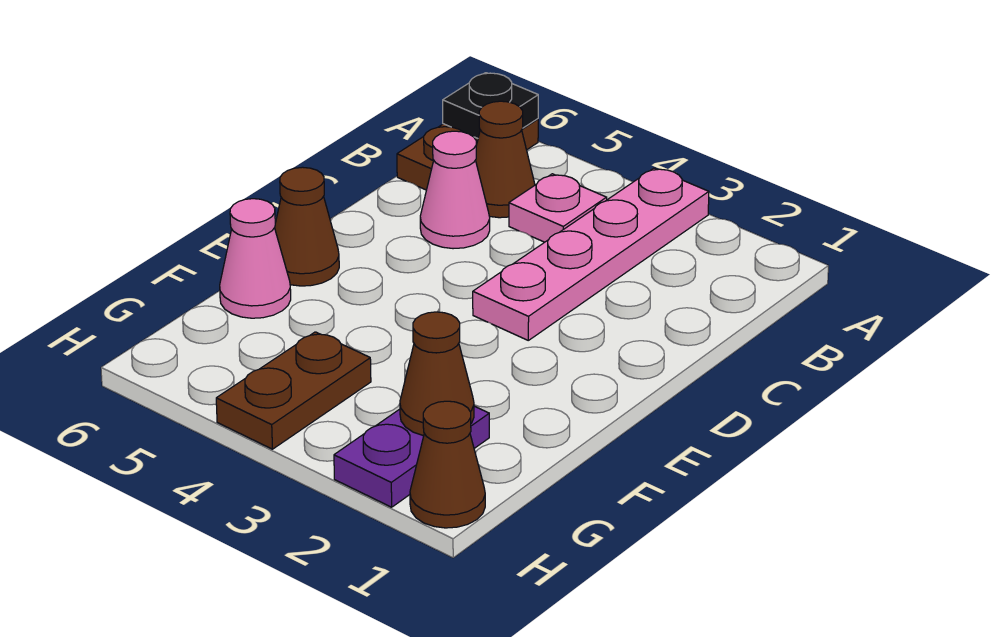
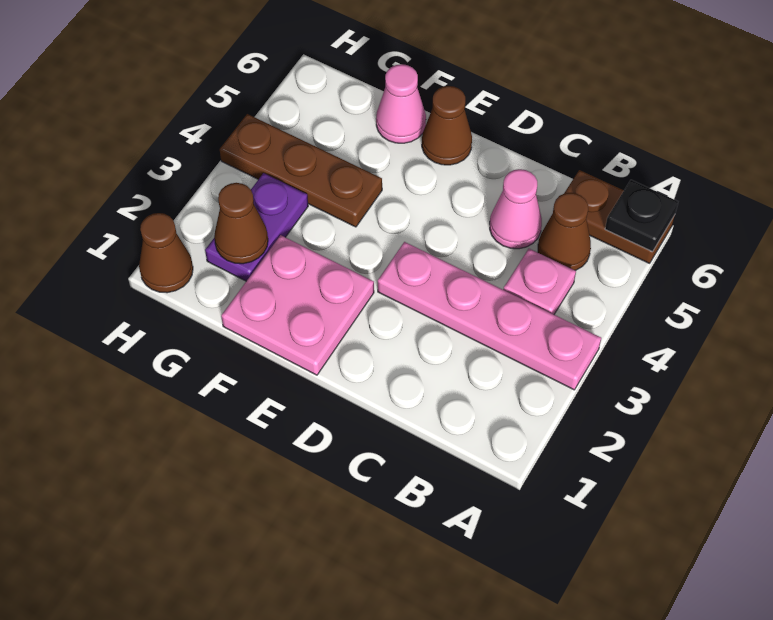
none -> pink 2x2 plate [221,235,374,375]
purple 1x2 plate [334,406,489,507] -> purple 1x2 plate turned to [205,173,308,281]
brown 1x2 plate [216,332,371,449] -> brown 1x3 plate [220,114,382,227]

